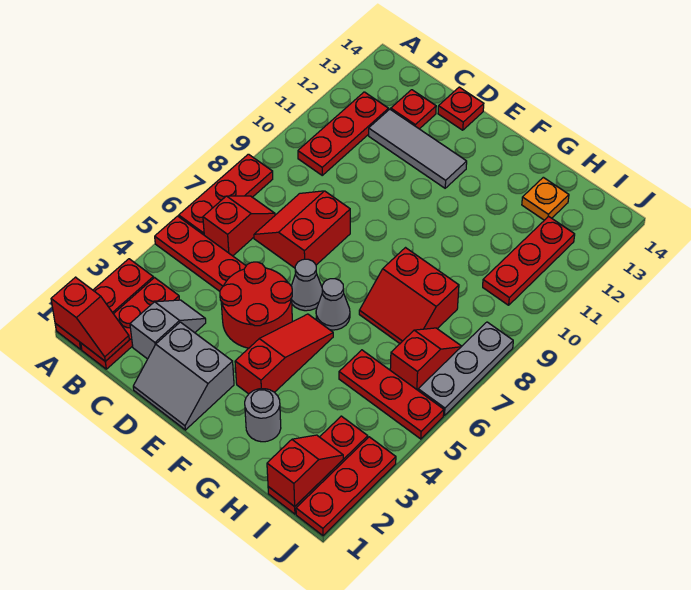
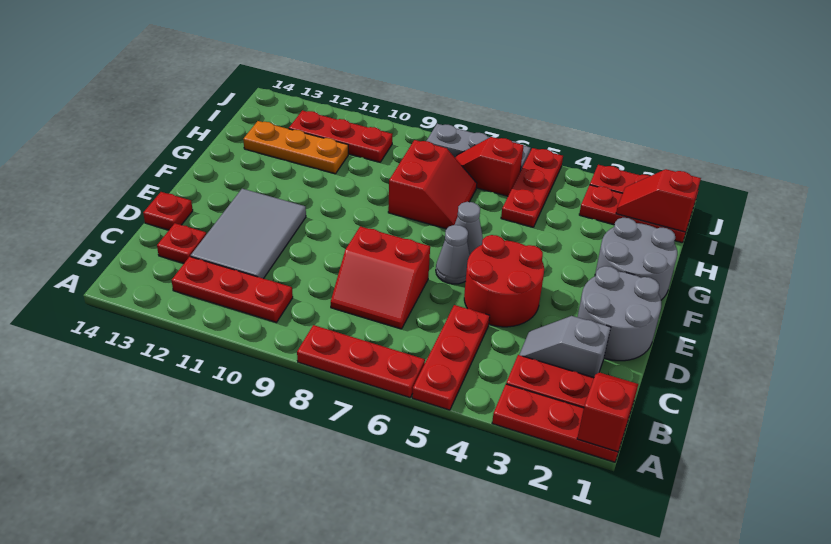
red 1x2 slope [203,196,275,256] -> none
grey 1x3 tile [369,109,467,188] -> grey 2x3 tile [191,189,306,279]
grey 2x2 slope [133,322,234,430] -> grey 2x2 round brick [578,266,661,361]
red 1x3 slope [235,314,333,394] -> none
grey 1x1 round brick [245,389,281,442] -> grey 2x2 round brick [595,218,677,300]
orange 1x1 plate [522,177,569,220] -> orange 1x3 plate [243,121,349,174]

